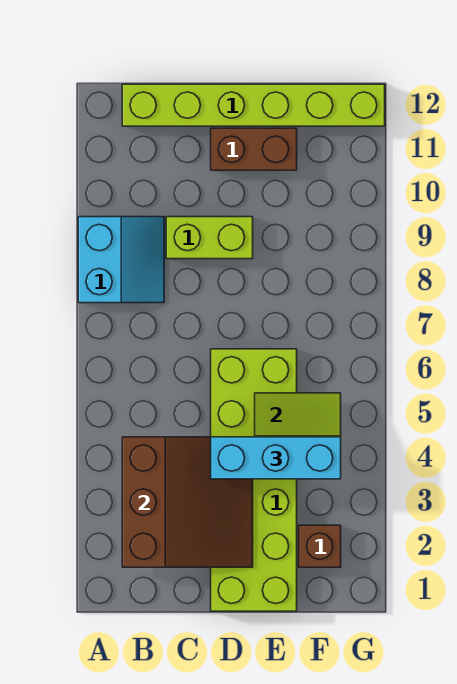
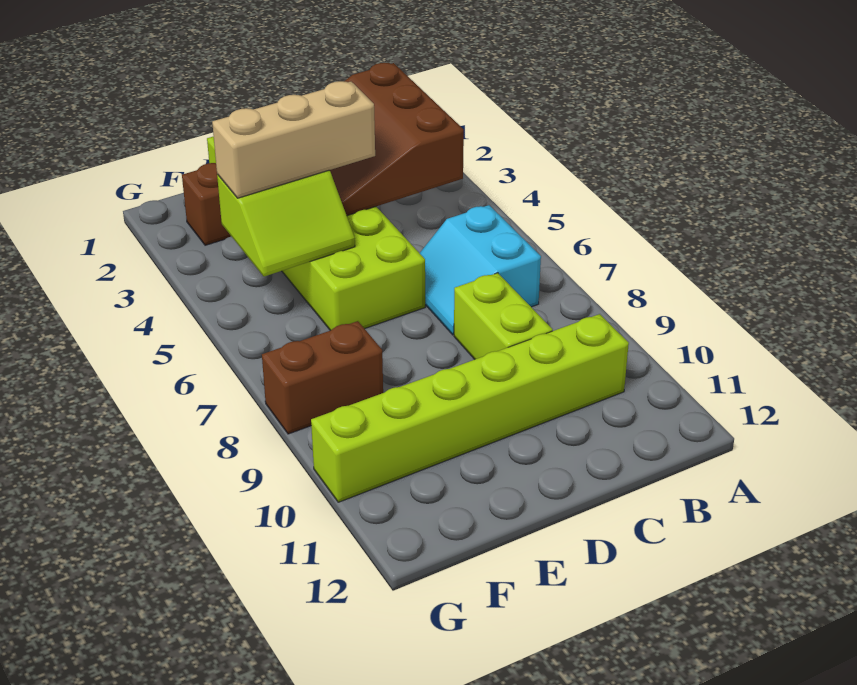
cyan 2x2 slope [78,217,164,303] -> cyan 2x2 slope moved to [420,205,541,335]
lime 1x6 brick [122,84,385,126] -> lime 1x6 brick moved to [311,314,629,502]
lime 1x2 brick [166,217,253,259] -> lime 1x2 brick turned to [454,273,553,359]
cyan 1x3 brick [211,437,341,479] -> tan 1x3 brick [212,81,375,198]
brown 1x2 brick [211,128,297,170] -> brown 1x2 brick moved to [262,321,383,434]

